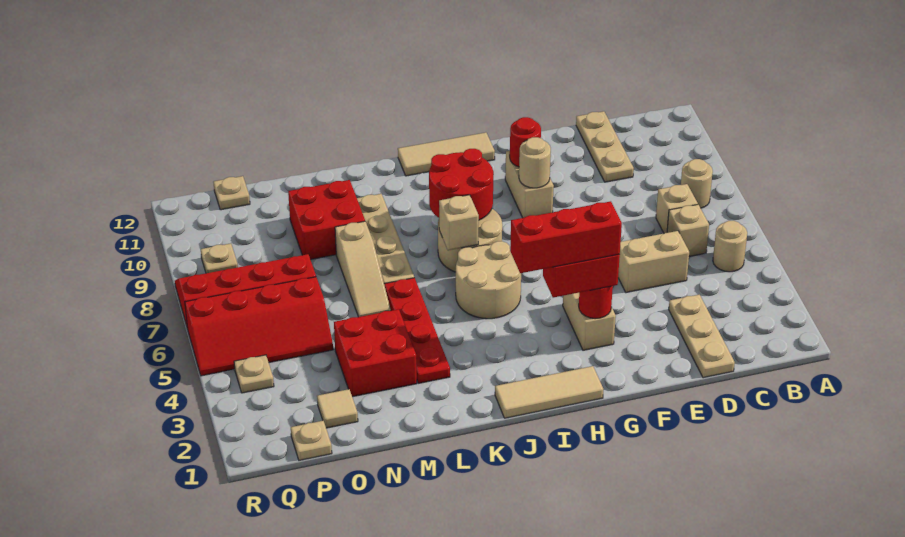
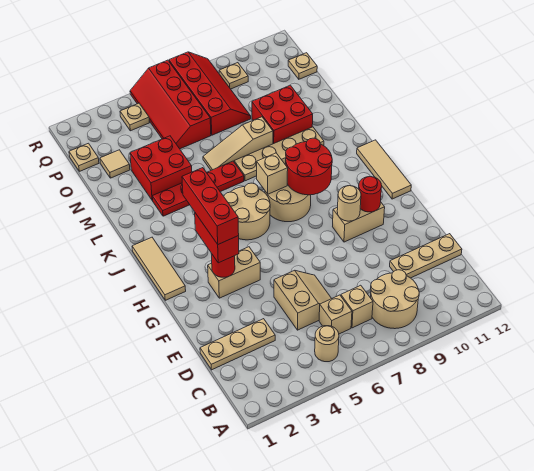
tan 1x1 round brick [681,159,713,208] -> tan 2x2 round brick [371,270,419,329]

